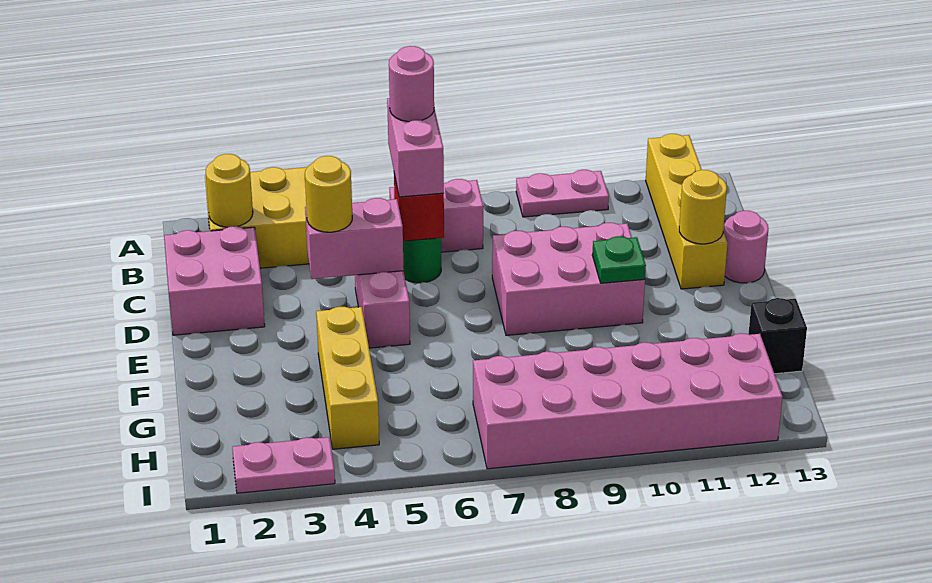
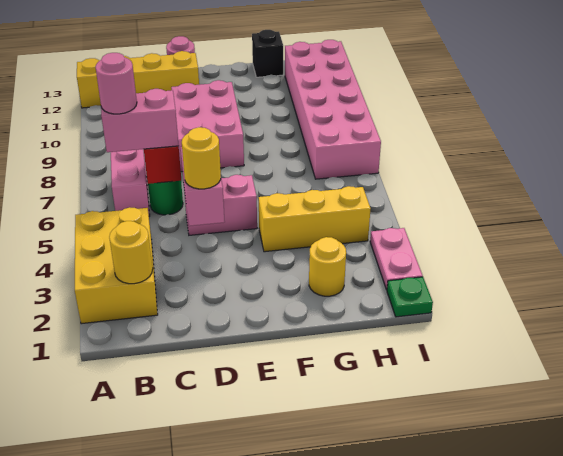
pink 1x2 plate [516,170,609,217] -> none
pink 2x2 brick [164,226,265,335] -> none
yellow 1x1 round brick [679,170,727,244] -> yellow 1x1 round brick moved to [309,237,346,296]
green 1x1 plate [592,236,646,283] -> green 1x1 plate moved to [387,277,433,317]

